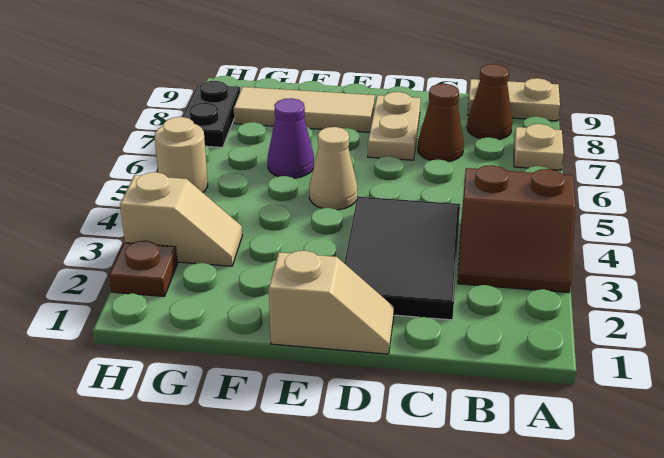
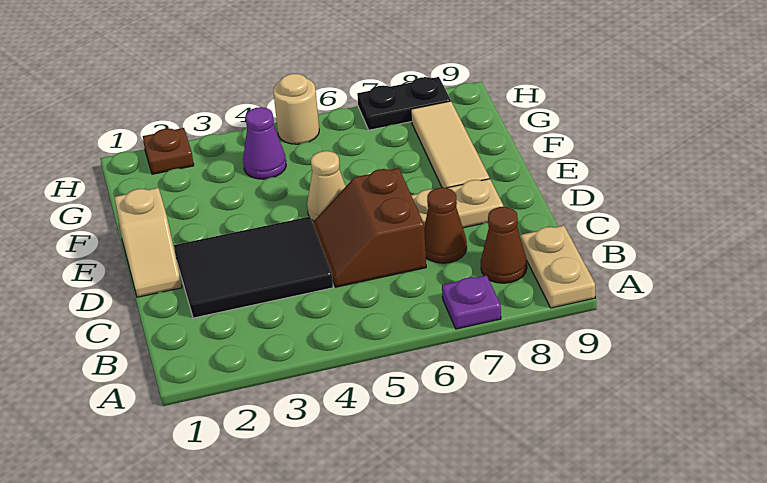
brown 2x2 slope [458,165,575,293] -> brown 2x2 slope moved to [313,168,426,287]
tan 1x1 plate [514,124,564,170] -> purple 1x1 plate [442,275,501,329]
purple 1x1 cone [268,98,314,178] -> purple 1x1 cone moved to [243,107,286,179]
tan 1x2 slope [120,172,242,266] -> none

